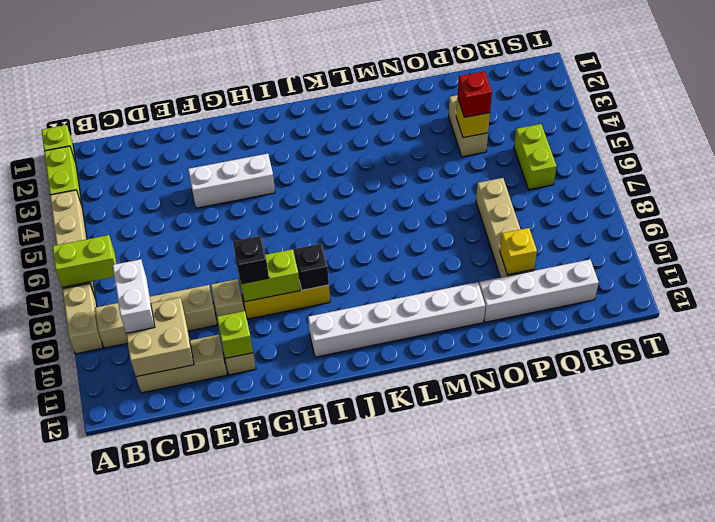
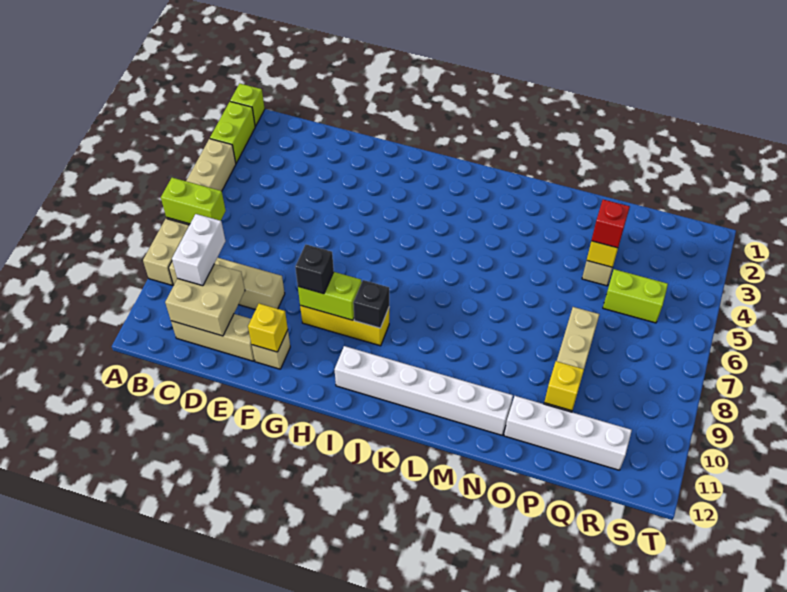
white 1x3 brick [188,154,275,208] -> none
tan 1x1 brick [211,279,244,316] -> none
lime 1x1 brick [217,311,253,358] -> yellow 1x1 brick [248,304,288,352]
lime 1x2 brick [514,124,557,190] -> lime 1x2 brick turned to [603,269,668,323]

